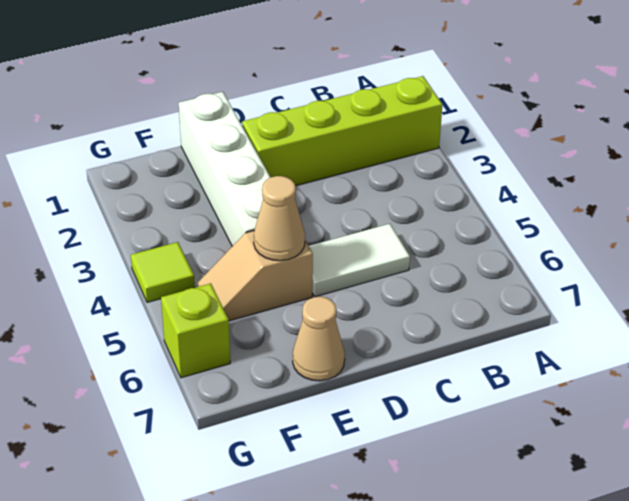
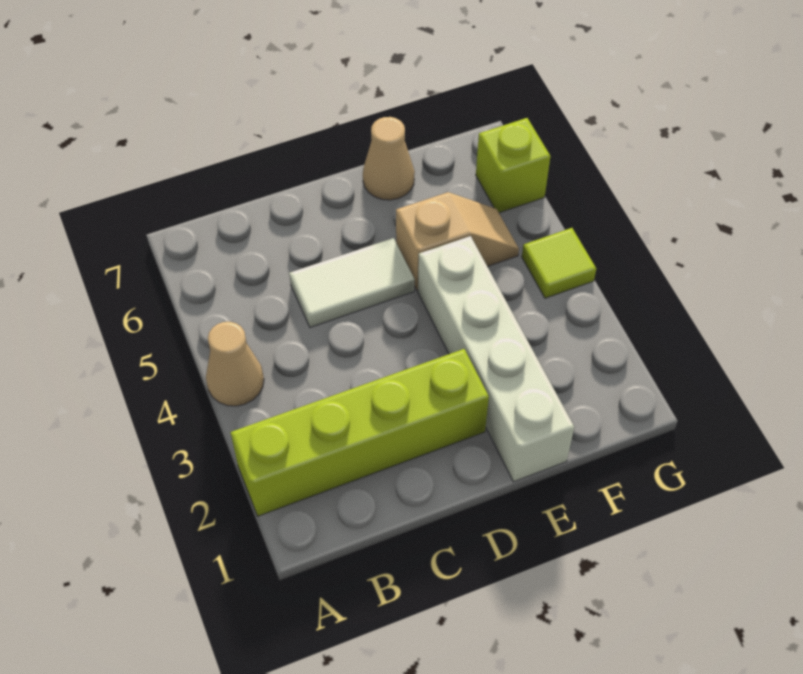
tan 1x1 cone [254,176,305,261] -> tan 1x1 cone moved to [206,322,264,406]

